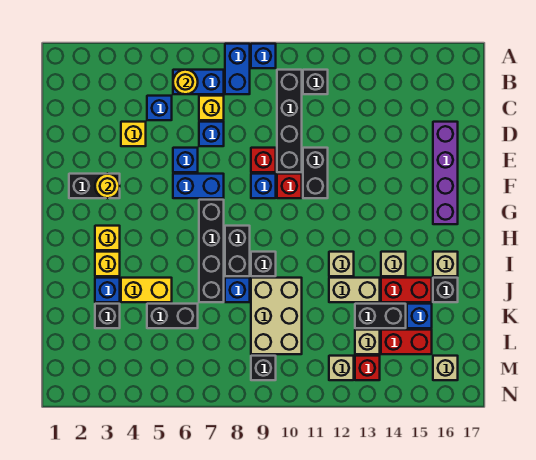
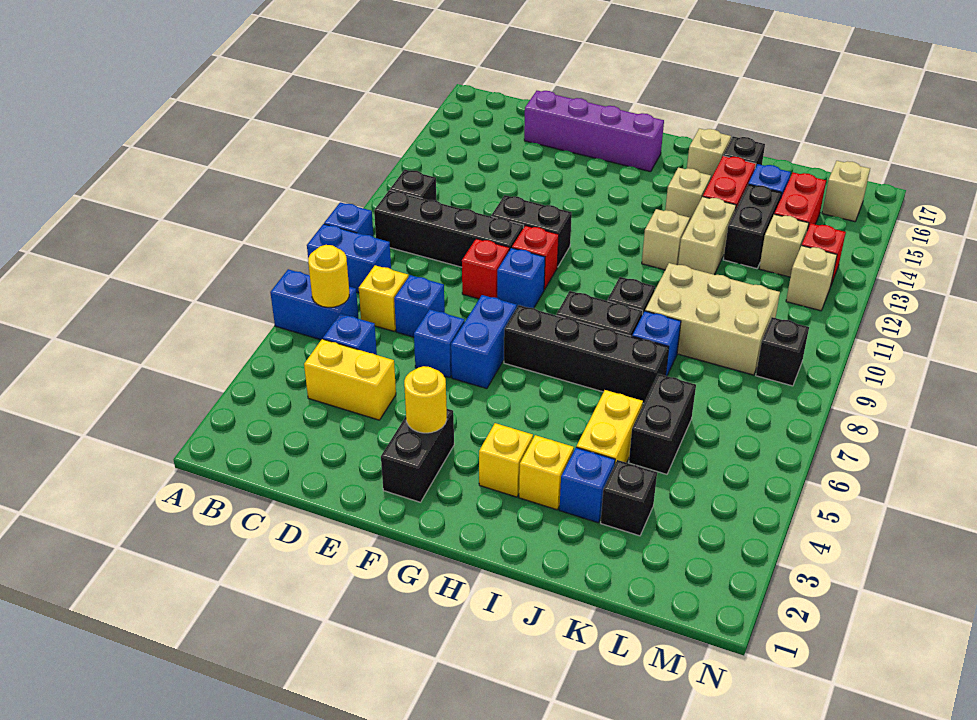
blue 1x2 brick [173,70,224,94] -> blue 1x2 brick turned to [270,269,358,340]
yellow 1x1 brick [121,122,146,146] -> yellow 1x2 brick [304,339,396,420]

